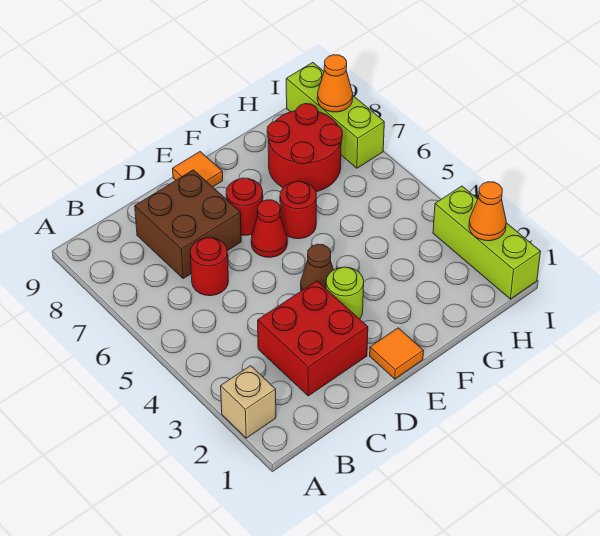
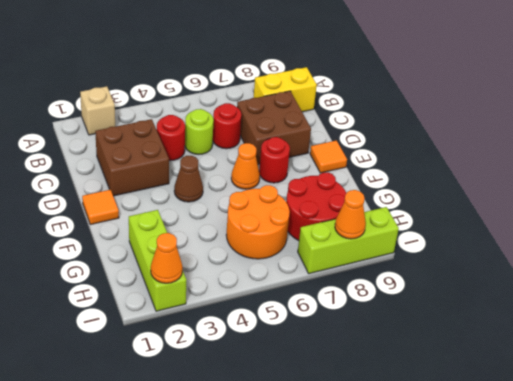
none -> yellow 1x2 brick [254,67,317,112]
red 2x2 brick [258,281,368,396] -> brown 2x2 brick [95,119,169,196]
lime 1x1 round brick [326,267,364,319] -> lime 1x1 round brick moved to [185,109,214,155]
red 1x1 cone [251,200,287,257] -> orange 1x1 cone [231,143,260,189]
red 1x1 round brick [280,181,316,239] -> red 1x1 round brick moved to [157,115,185,161]
none -> orange 2x2 round brick [226,185,290,259]
lime 1x3 brick [433,186,541,299] -> lime 1x3 brick turned to [129,210,186,311]

